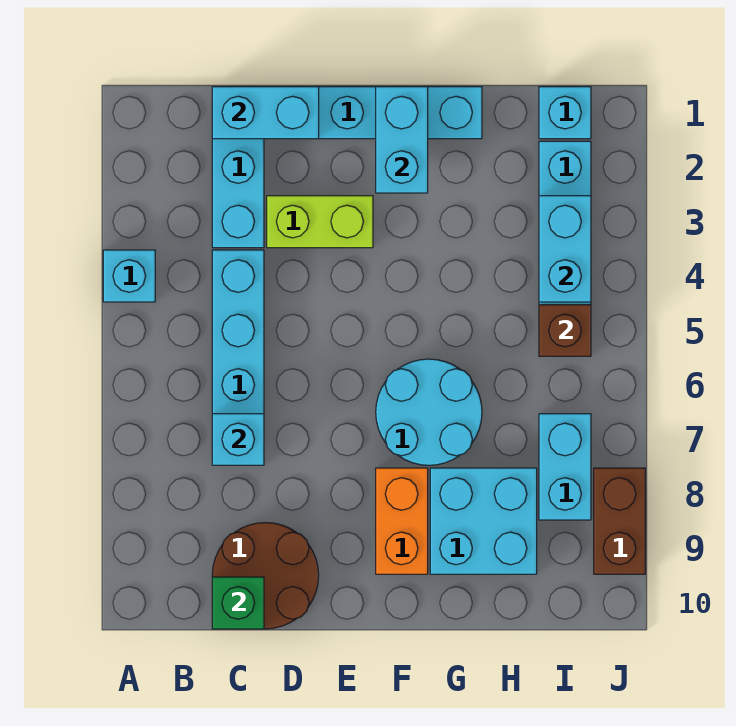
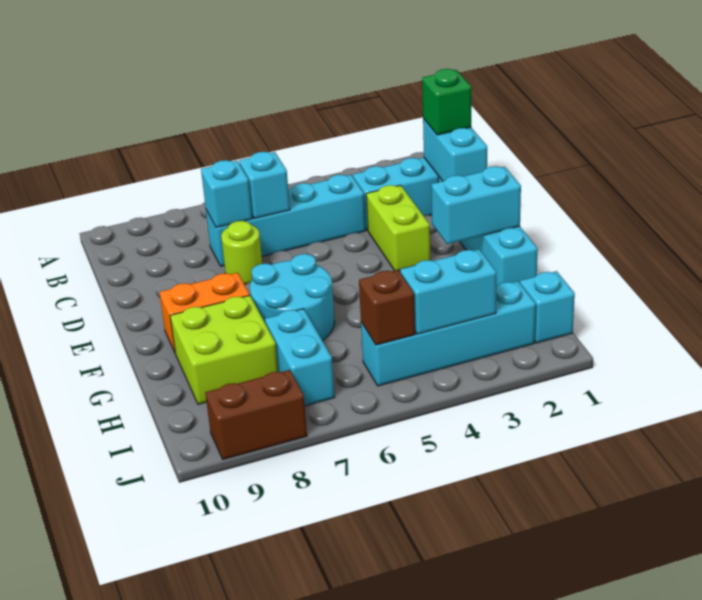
cyan 1x1 brick [103,250,155,302] -> cyan 1x1 brick moved to [239,152,290,218]
brown 2x2 round brick [212,523,319,629] -> none
green 1x1 brick [212,577,264,629] -> green 1x1 brick moved to [422,69,471,135]
none -> lime 1x1 round brick [221,221,262,284]
cyan 2x2 brick [430,468,537,574] -> lime 2x2 brick [170,295,278,404]
cyan 1x2 brick [539,414,591,520] -> cyan 1x2 brick turned to [265,309,335,406]

